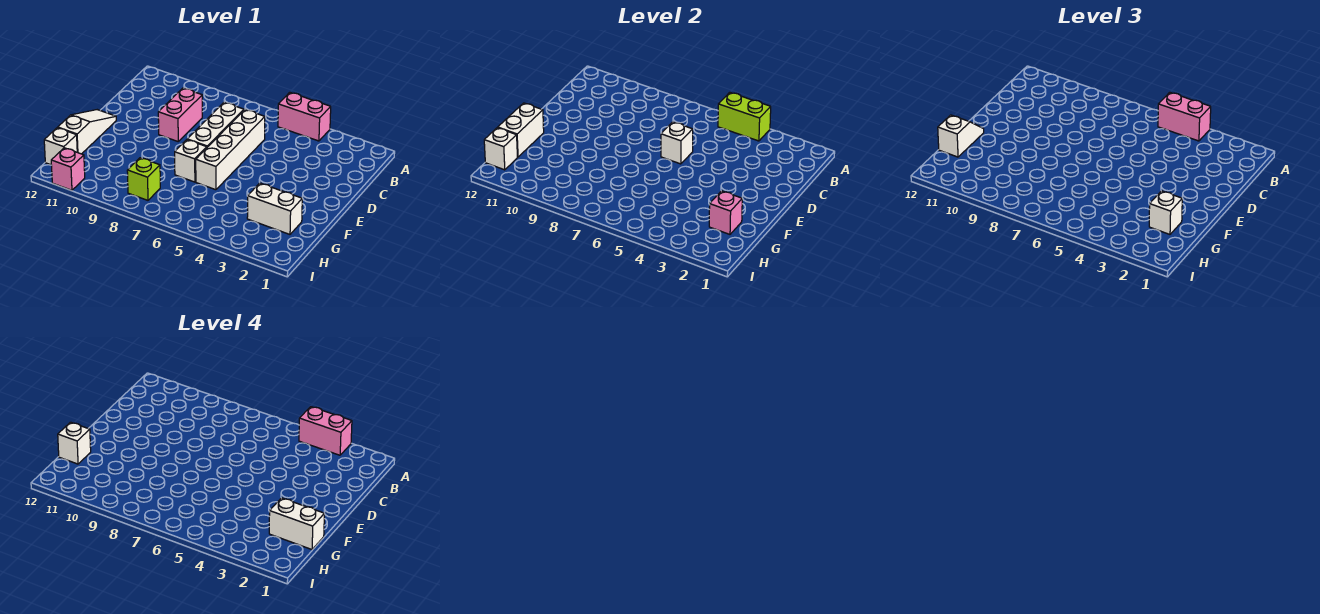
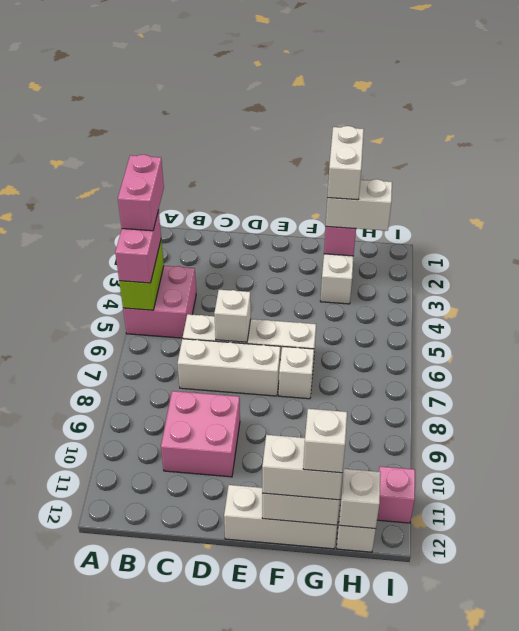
pink 1x2 brick [278,92,331,141] -> pink 2x2 brick [123,266,196,338]
pink 1x2 brick [158,88,202,141] -> pink 2x2 brick [161,391,240,477]
white 1x3 slope [58,110,116,154] -> white 1x3 brick [224,485,337,549]
white 1x2 slope [938,115,984,157] -> white 1x2 brick [262,435,342,500]
white 1x1 brick [1149,191,1182,234] -> white 1x2 brick [326,179,392,231]
lime 1x1 brick [127,158,160,200] -> none

